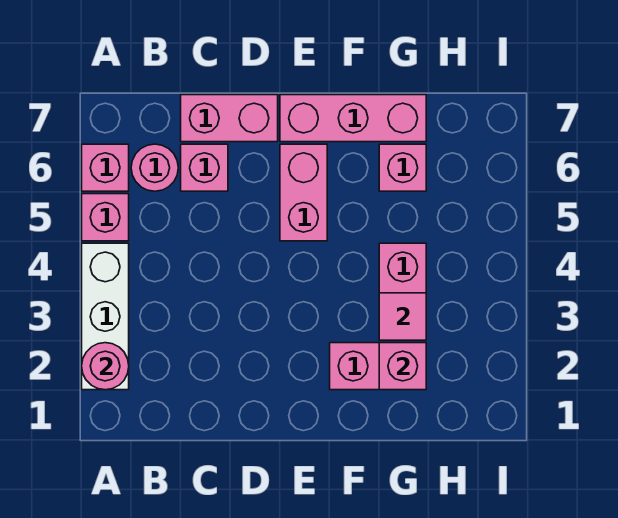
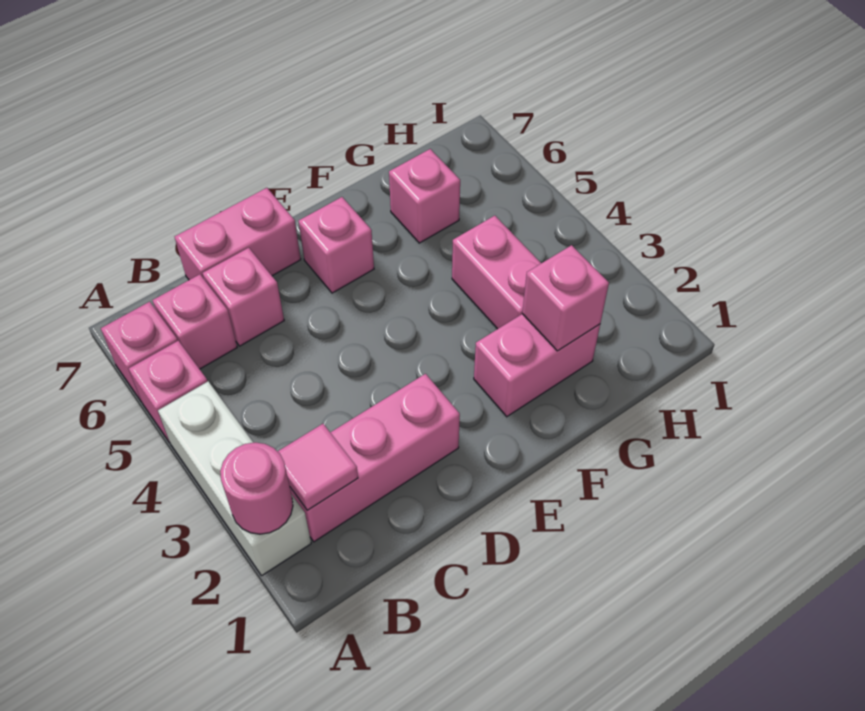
pink 1x1 round brick [131,144,178,191] -> pink 1x1 brick [152,274,237,369]
pink 1x2 brick [280,144,327,241] -> pink 1x1 brick [299,197,374,293]
pink 1x3 brick [280,95,426,142] -> pink 1x3 brick moved to [290,374,460,542]
pink 1x1 tile [379,293,426,340] -> pink 1x1 tile moved to [277,424,358,510]

